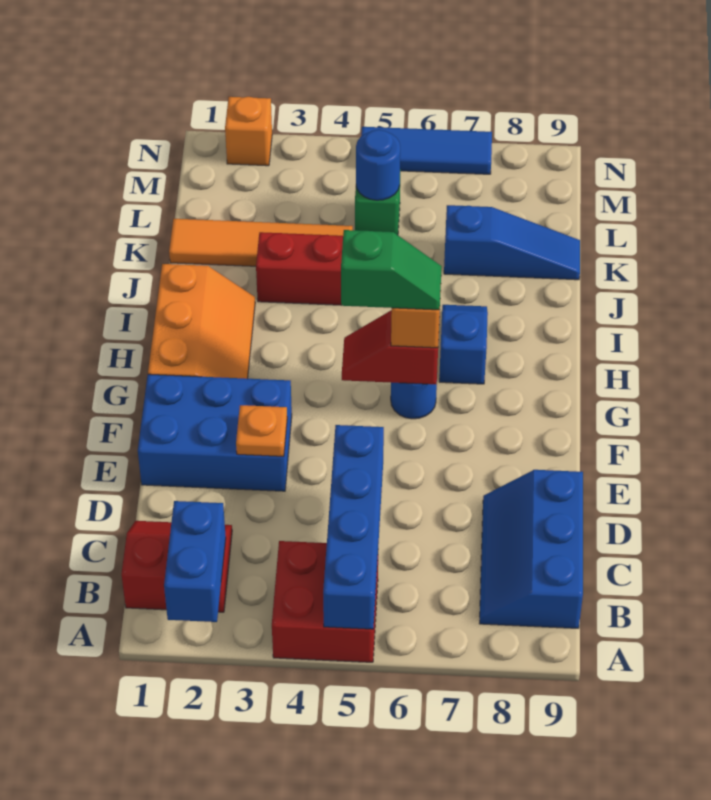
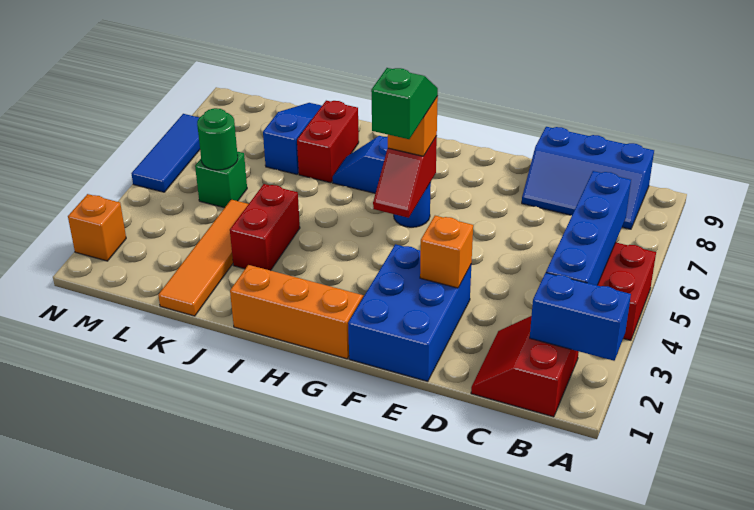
blue 1x4 brick [323,425,384,629] -> blue 1x4 brick turned to [546,171,631,285]
orange 1x1 plate [236,405,287,456] -> orange 1x1 brick [420,216,473,288]
none -> red 1x2 brick [297,101,359,183]
blue 1x1 round brick [356,130,400,200] -> green 1x1 round brick [197,108,238,170]

